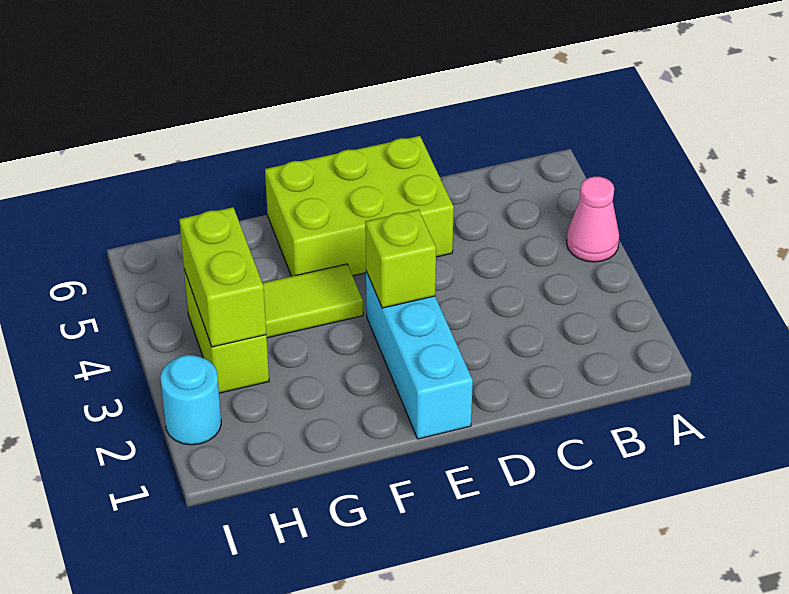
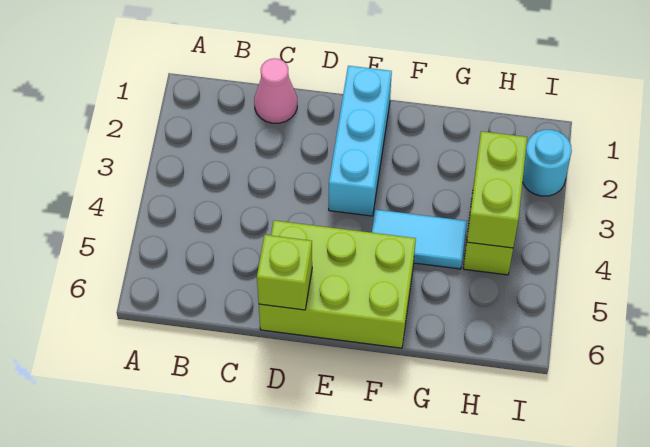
pink 1x1 cone [567,177,619,262] -> pink 1x1 cone moved to [254,58,297,123]
lime 1x1 brick [365,210,436,308] -> lime 1x1 brick moved to [257,235,312,310]
lime 1x2 tile [263,264,363,338] -> cyan 1x2 tile [372,210,467,269]

